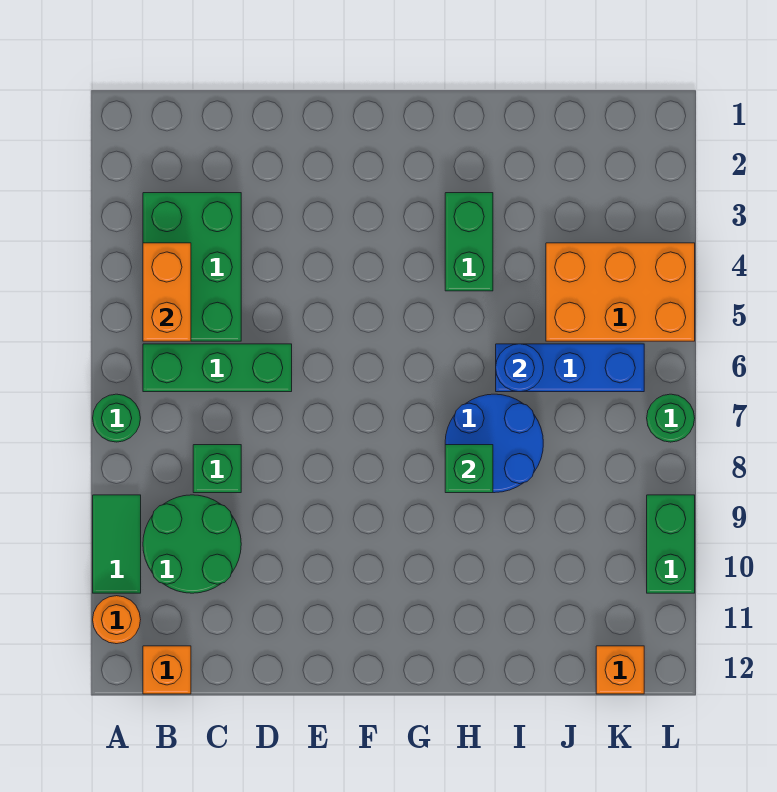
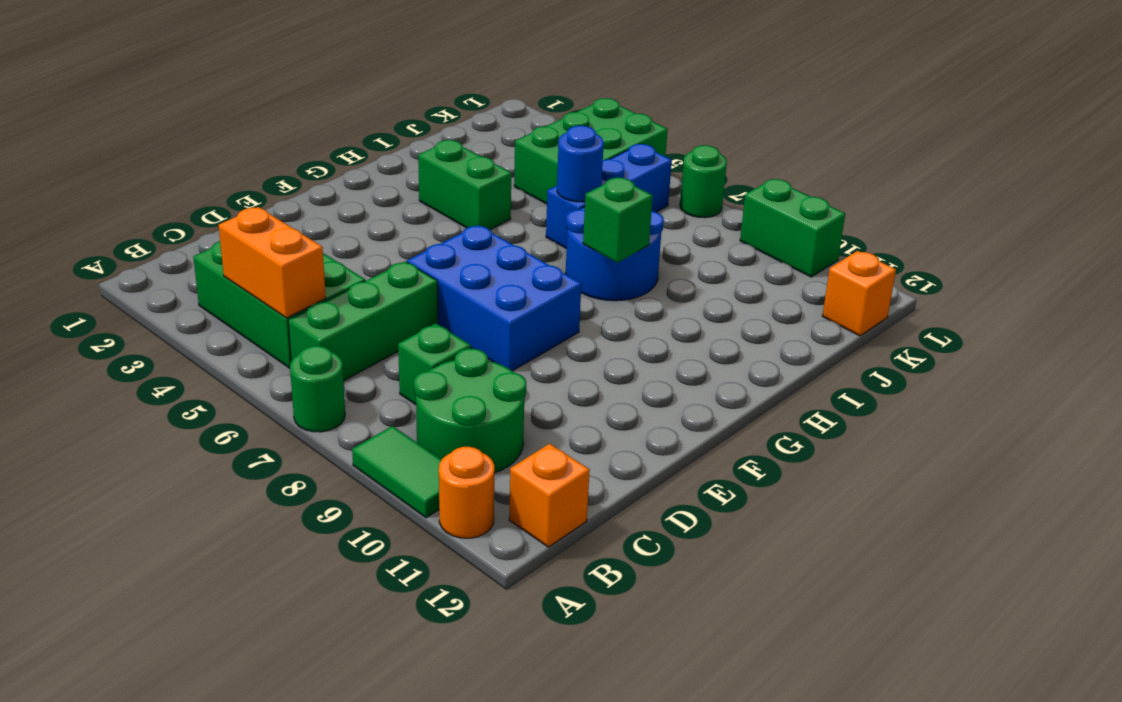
none -> blue 2x3 brick [407,225,581,371]
orange 2x3 brick [546,243,695,341] -> green 2x3 brick [514,98,668,204]

